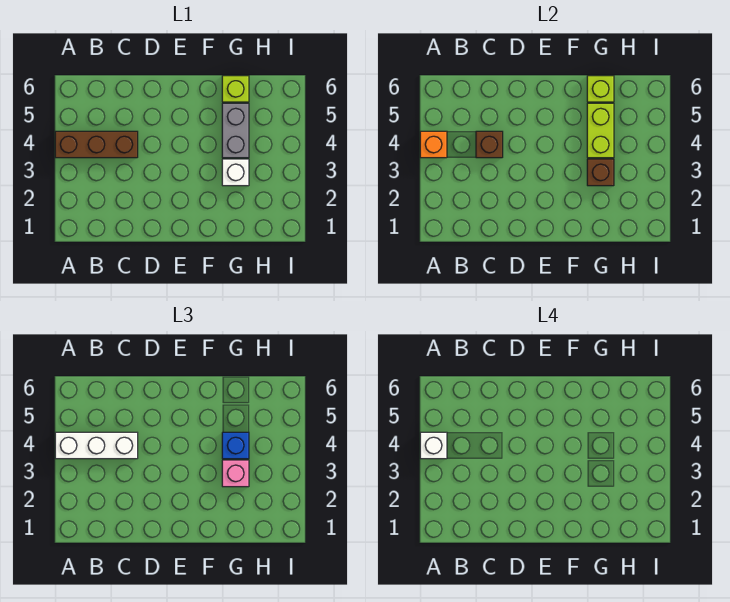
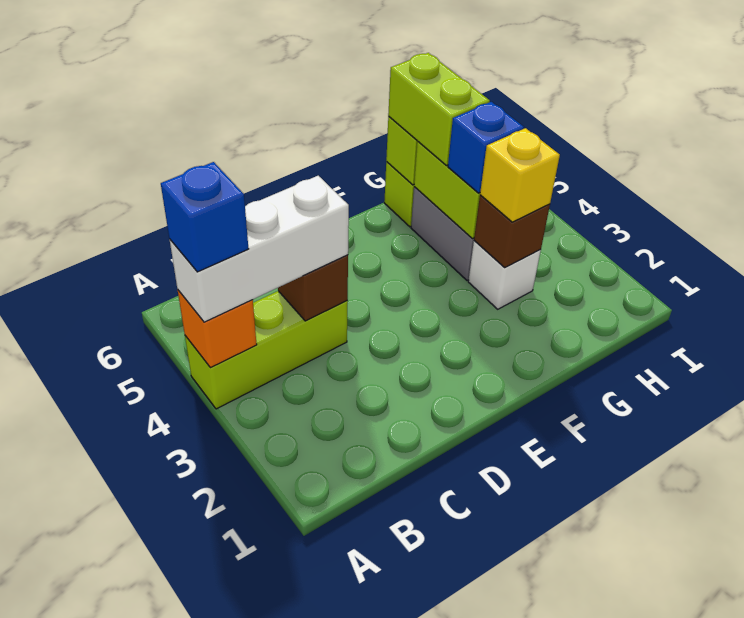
brown 1x3 brick [55,131,138,158] -> lime 1x3 brick [185,291,348,409]
white 1x1 brick [420,432,447,459] -> blue 1x1 brick [161,162,248,272]
pink 1x1 brick [222,460,249,487] -> yellow 1x1 brick [480,128,560,222]
none -> lime 1x2 brick [388,53,490,166]

